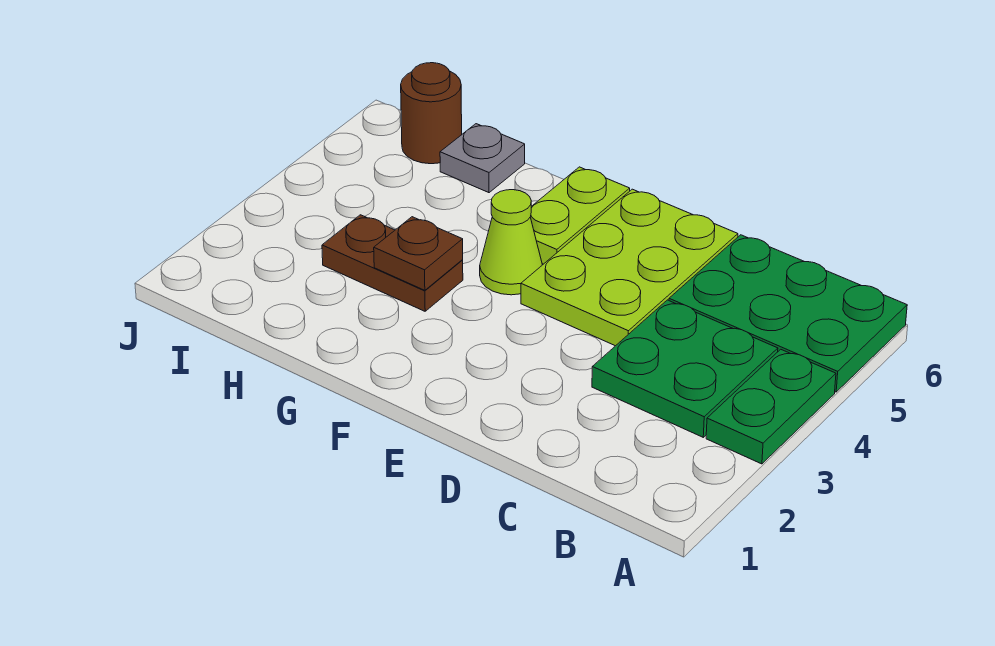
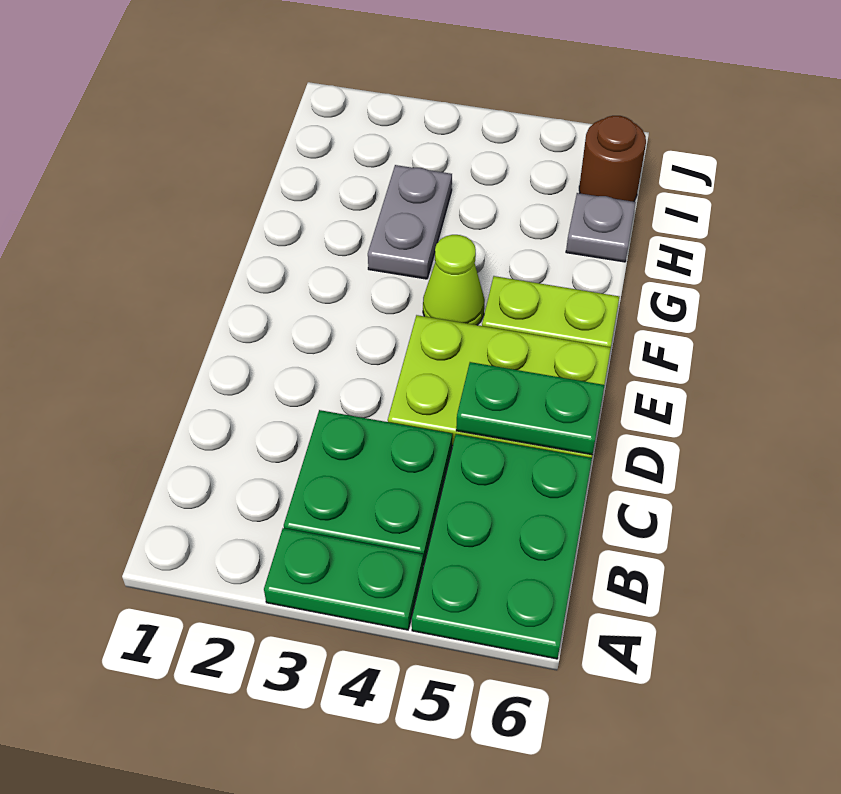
none -> green 1x2 plate [456,362,605,455]
brown 1x2 plate [322,215,463,311] -> grey 1x2 plate [368,165,452,279]
brown 1x1 plate [374,217,463,290] -> none

